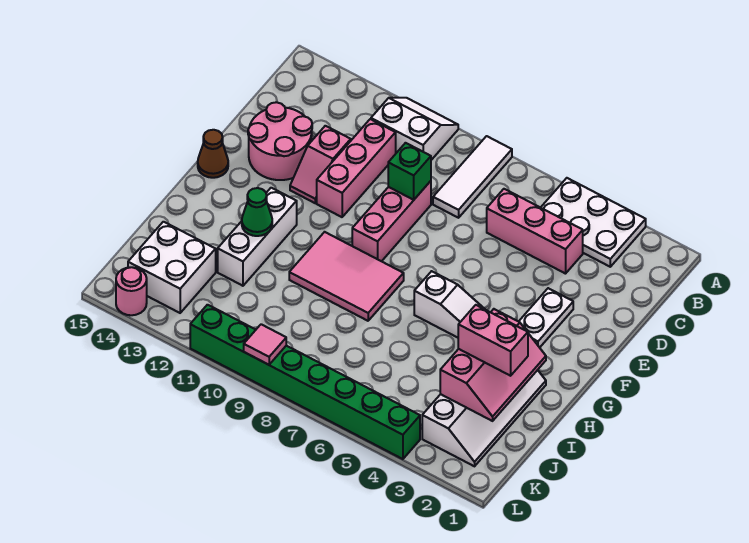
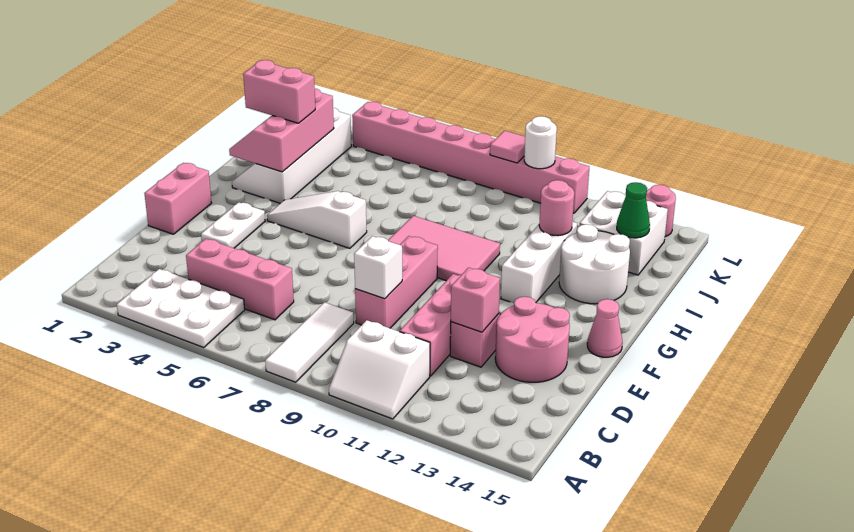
green 1x1 brick [388,143,431,200] -> white 1x1 brick [354,236,402,299]
none -> pink 1x1 brick [451,268,500,332]
none -> pink 1x2 brick [144,163,211,234]
brown 1x1 cone [198,130,228,178] -> pink 1x1 cone [587,299,622,357]
green 1x1 cone [242,188,272,236] -> green 1x1 cone moved to [617,182,650,238]
none -> white 2x2 round brick [559,224,630,304]
none -> pink 1x1 round brick [539,180,574,236]
green 1x8 brick [190,305,420,459] -> pink 1x8 brick [352,102,589,213]
none -> white 1x1 round brick [524,116,557,169]

